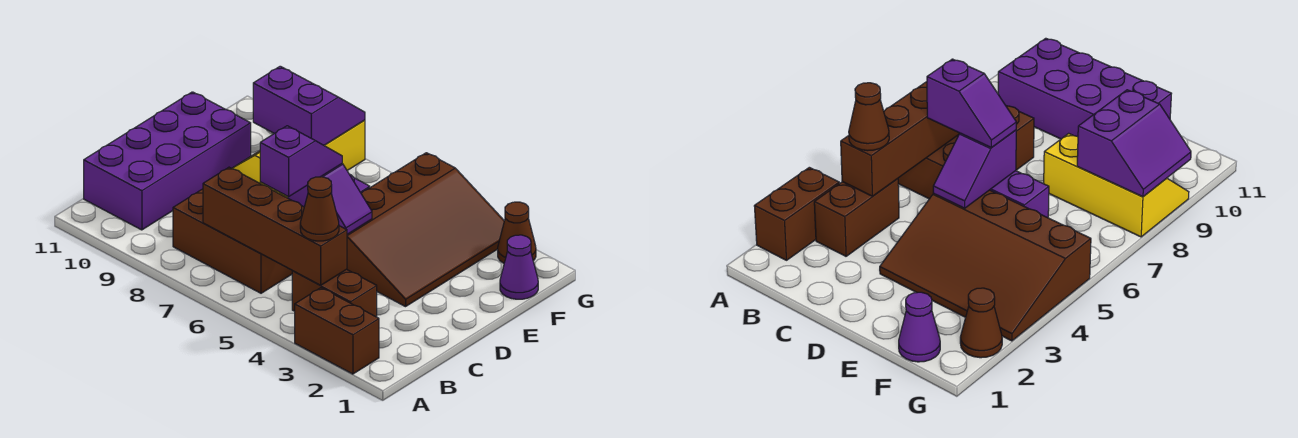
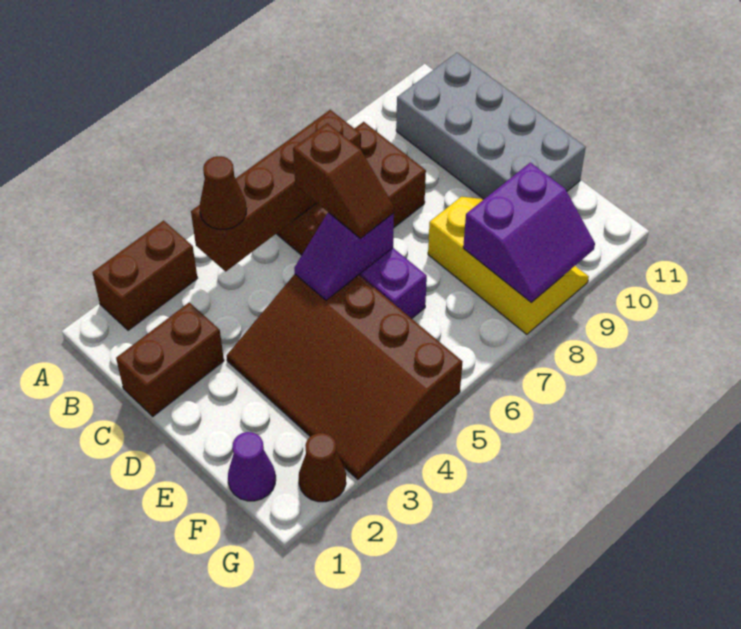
brown 1x2 brick [292,269,377,317] -> brown 1x2 brick moved to [116,302,224,416]
purple 2x4 brick [84,92,251,230] -> grey 2x4 brick [396,53,586,199]
purple 1x2 slope [260,126,342,197] -> brown 1x2 slope [293,123,394,238]

